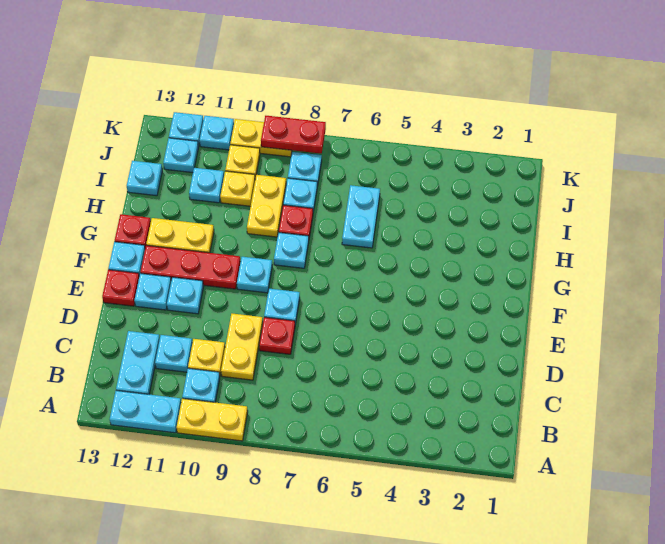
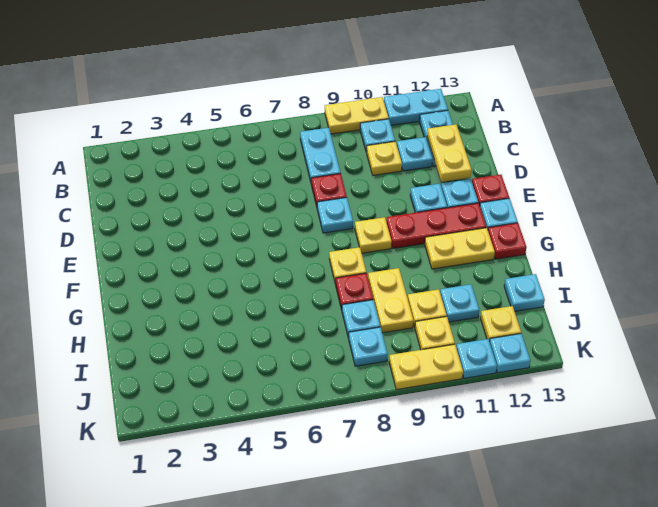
yellow 1x2 plate [221,314,263,380] -> yellow 1x2 plate moved to [427,125,471,182]
cyan 1x1 plate [237,257,272,293] -> yellow 1x1 plate [355,217,392,253]
cyan 1x1 plate [274,232,309,268] -> yellow 1x1 plate [329,247,366,284]
cyan 1x2 plate [342,185,380,248] -> cyan 1x2 plate moved to [300,128,341,184]
cyan 1x1 plate [163,138,199,173] -> yellow 1x1 plate [480,306,521,341]
red 1x2 plate [261,116,326,153] -> none

